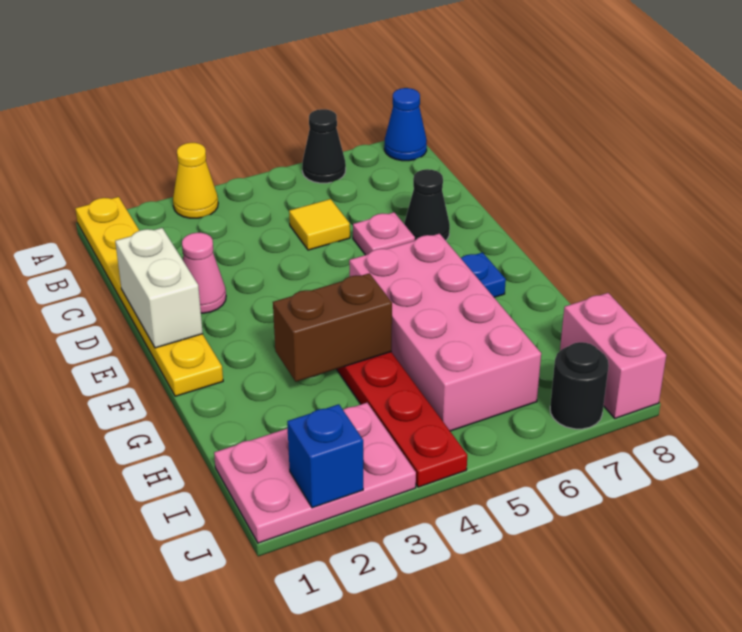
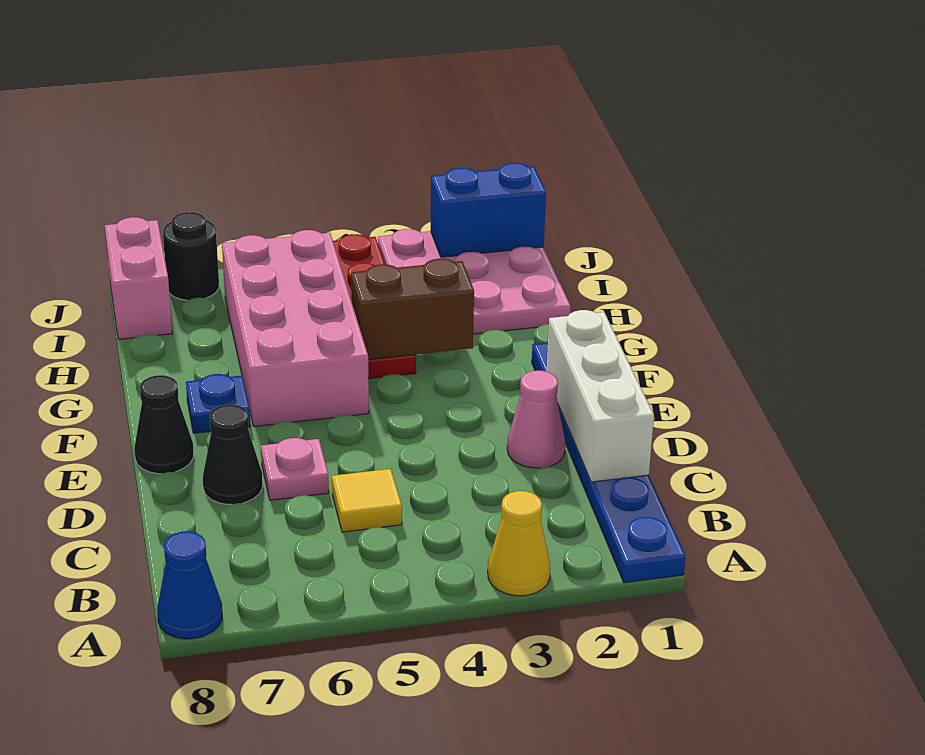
yellow 1x6 plate [75,197,223,396] -> blue 1x6 plate [532,342,686,583]
black 1x1 cone [302,109,346,183] -> black 1x1 cone moved to [134,375,194,474]
white 1x2 brick [115,228,203,348] -> white 1x3 brick [547,310,654,482]
pink 2x3 plate [214,403,416,543] -> pink 3x3 plate [378,229,571,334]
blue 1x1 brick [287,404,363,508] -> blue 1x2 brick [431,163,546,257]

